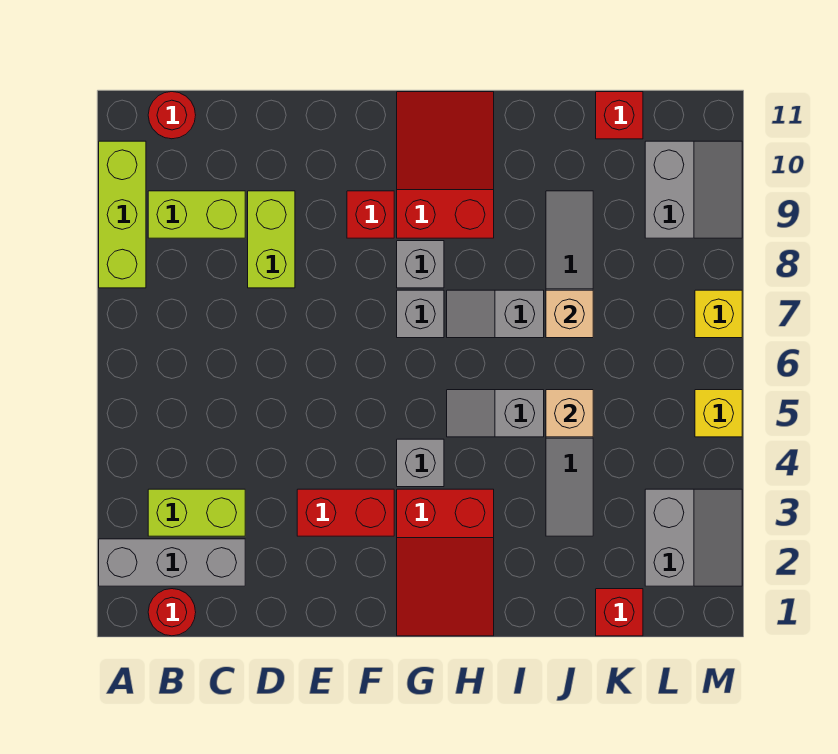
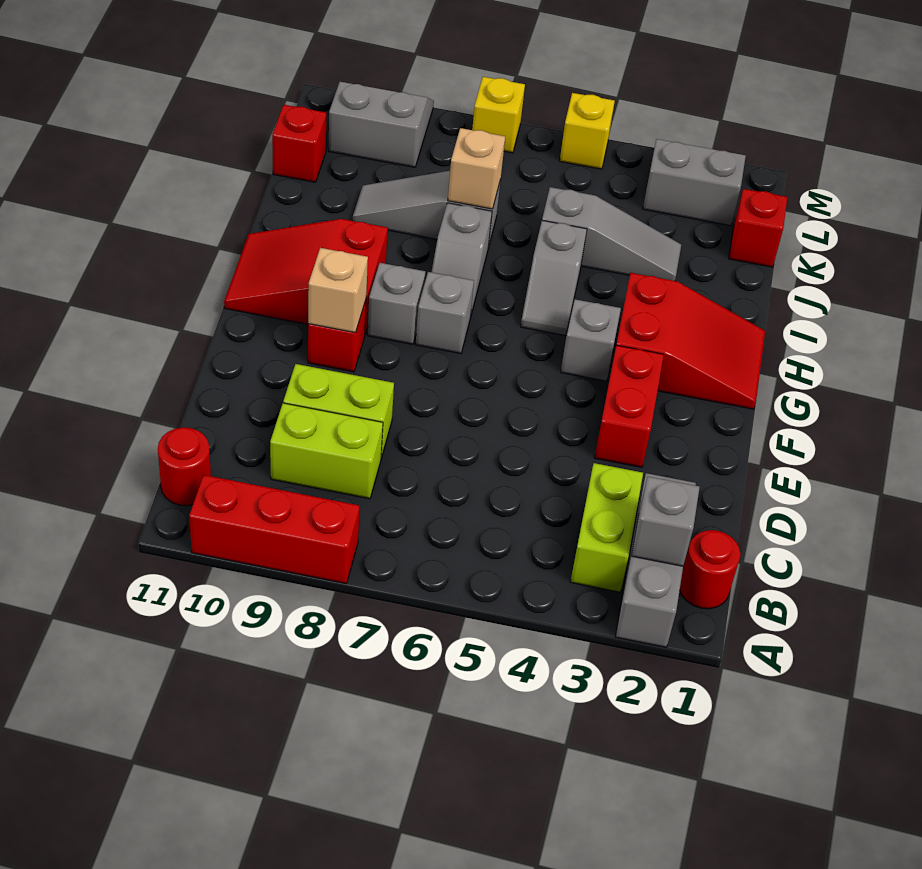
lime 1x3 brick [99,141,146,288] -> red 1x3 brick [189,475,360,583]
none -> grey 1x1 brick [632,476,700,566]
lime 1x2 brick [148,191,245,238] -> lime 1x2 brick turned to [270,403,383,499]
tan 1x1 brick [546,390,593,437] -> tan 1x1 brick moved to [308,248,368,333]

